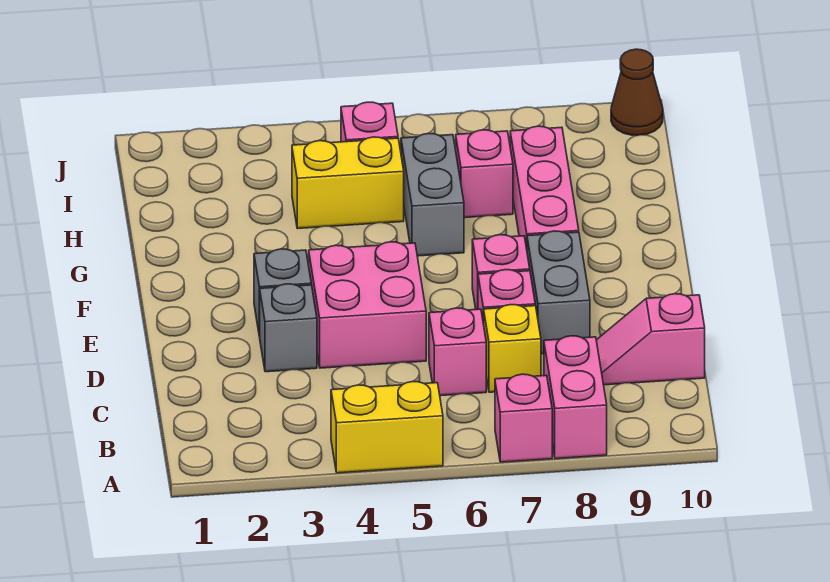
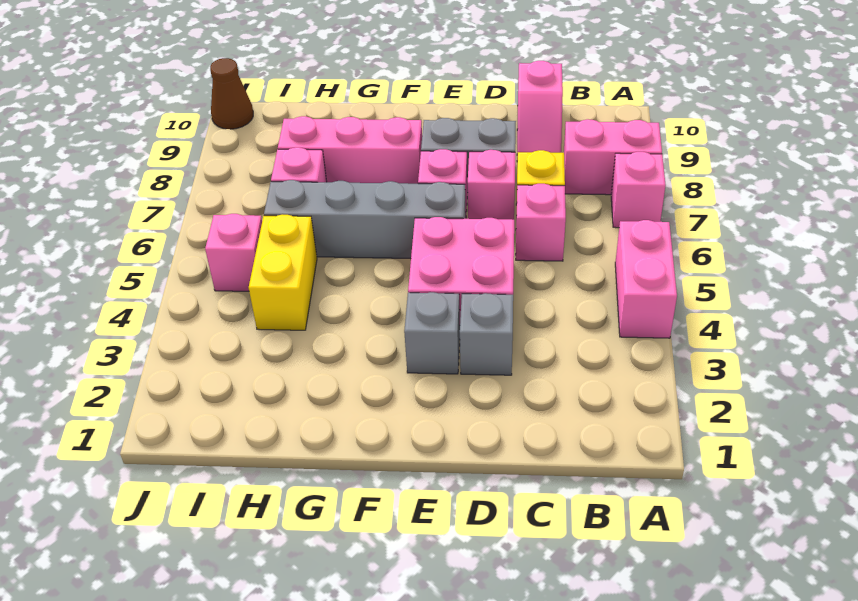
yellow 1x2 brick [331,382,443,473] -> pink 1x2 brick [615,220,677,338]
grey 1x2 brick [401,134,464,256] -> grey 1x4 brick [264,180,466,258]

